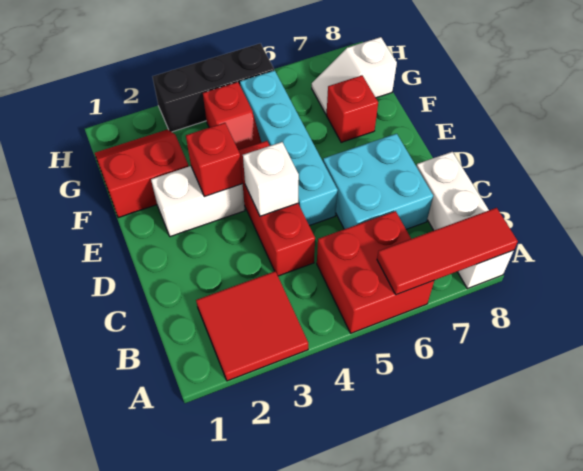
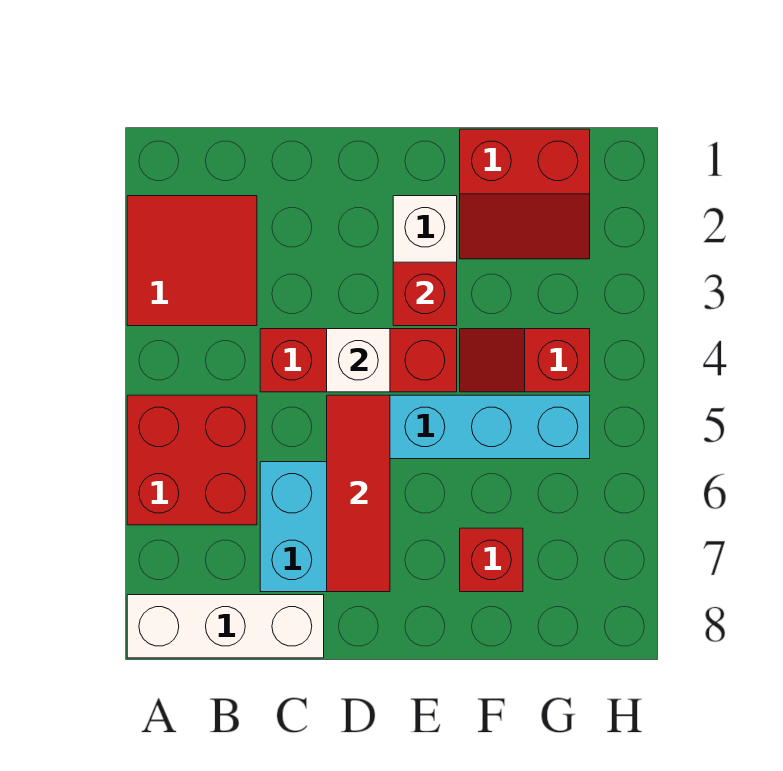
red 1x3 tile [377,208,518,295] -> red 1x3 tile moved to [327,395,390,592]
red 2x2 slope [95,129,189,218] -> red 2x2 slope turned to [460,129,590,259]
white 1x2 slope [312,37,397,114] -> none
black 1x3 brick [153,43,274,132] -> none

